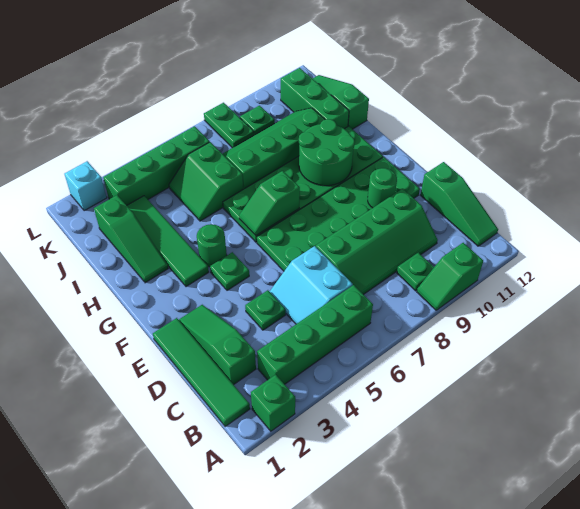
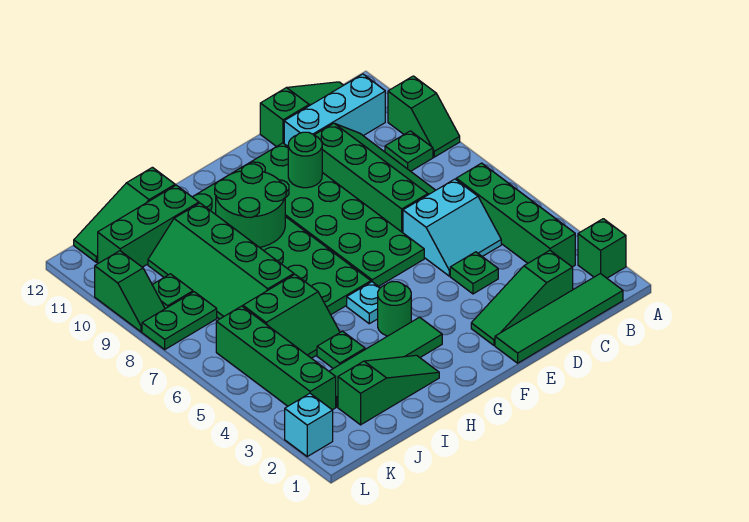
none -> cyan 1x3 brick [284,74,385,146]
green 1x1 plate [210,252,249,290] -> green 1x1 plate moved to [317,331,365,368]
none -> cyan 1x1 plate [347,282,380,324]
green 1x2 slope [239,171,300,235] -> green 1x2 slope moved to [95,251,165,332]

